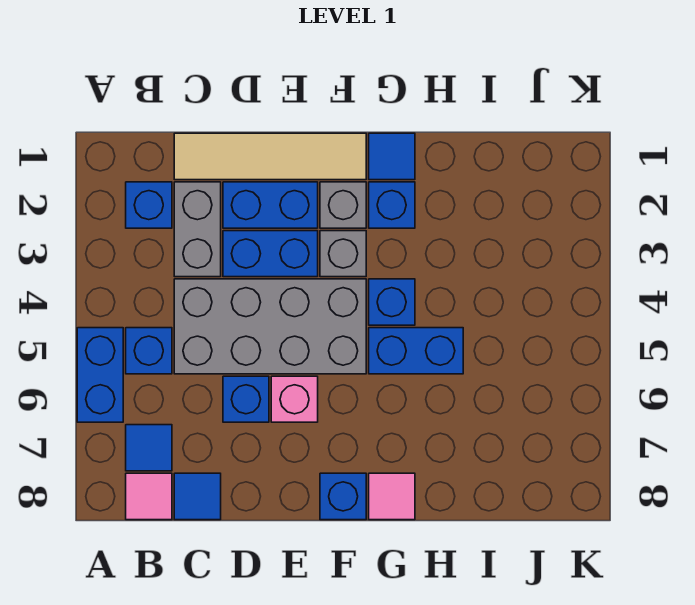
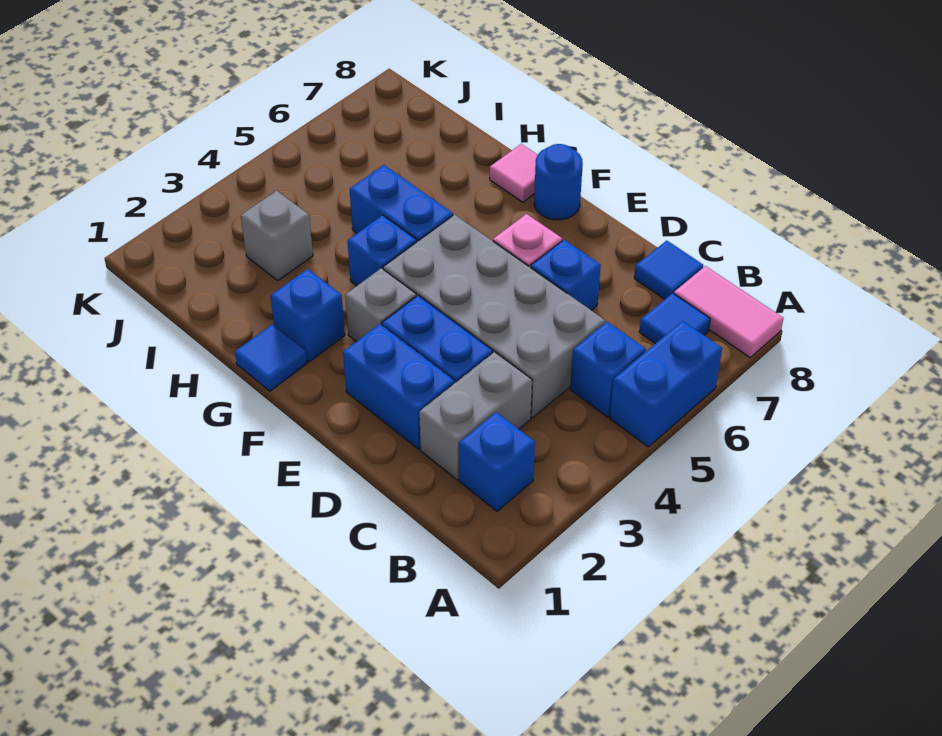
pink 1x1 tile [126,473,172,520] -> pink 1x2 tile [674,266,783,357]
tan 1x4 tile [174,133,366,180] -> none
grey 1x1 brick [320,182,366,228] -> grey 1x1 brick moved to [241,191,313,281]
blue 1x1 brick [320,473,366,520] -> blue 1x1 round brick [534,144,583,220]

